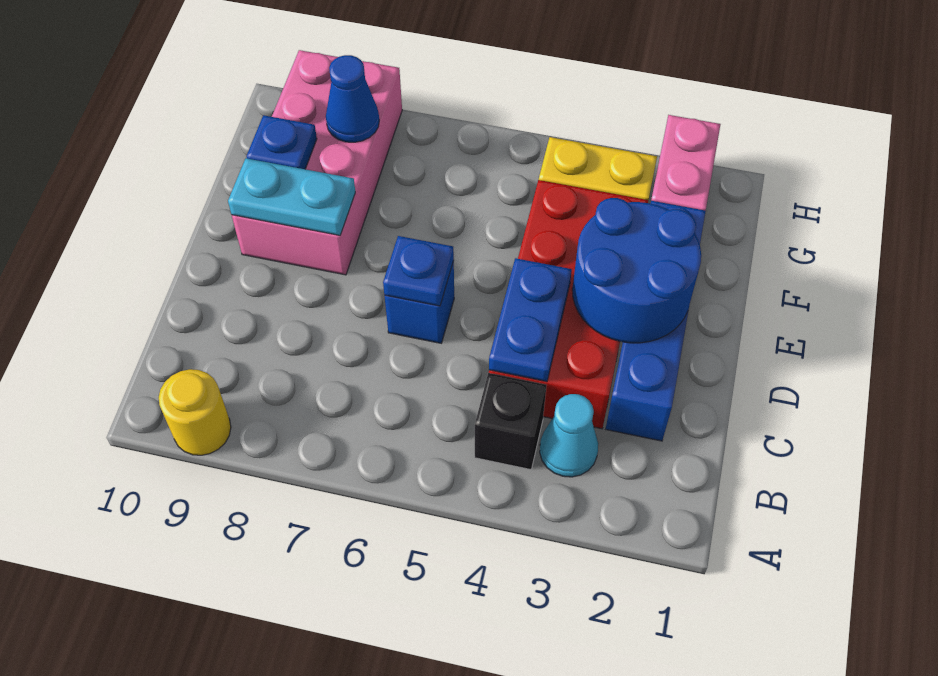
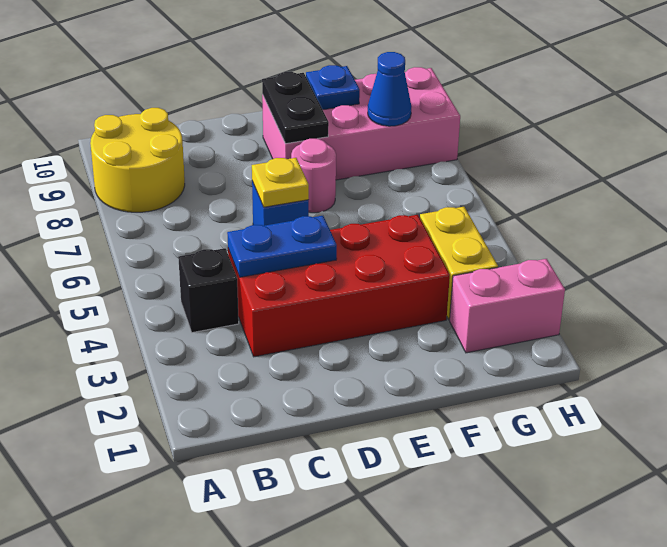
yellow 1x1 round brick [159,369,231,455] -> yellow 2x2 round brick [90,108,185,212]
cyan 1x1 cone [540,394,598,477] -> none
blue 1x4 brick [606,201,706,441] -> none
blue 2x2 round brick [572,198,701,343] -> none
blue 1x1 plate [383,236,454,306] -> yellow 1x1 plate [252,158,309,207]
none -> pink 1x1 round brick [291,139,336,213]
cyan 1x2 plate [228,158,355,235] -> black 1x2 plate [262,72,329,144]

